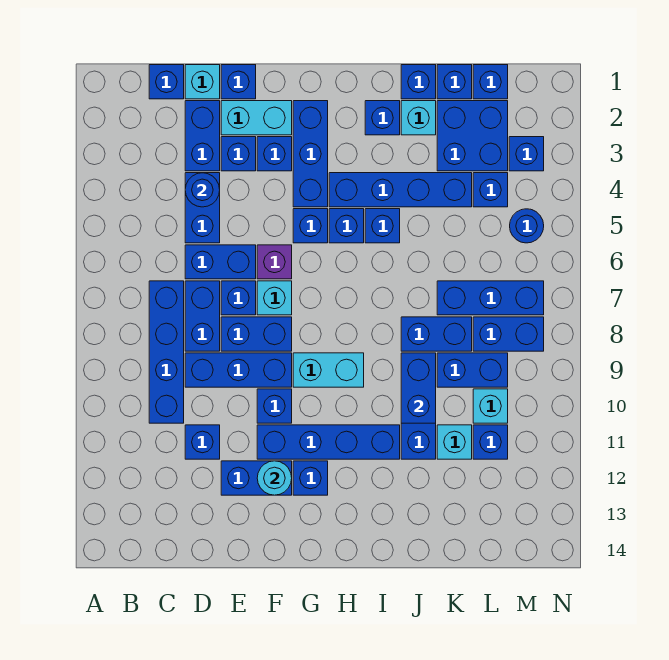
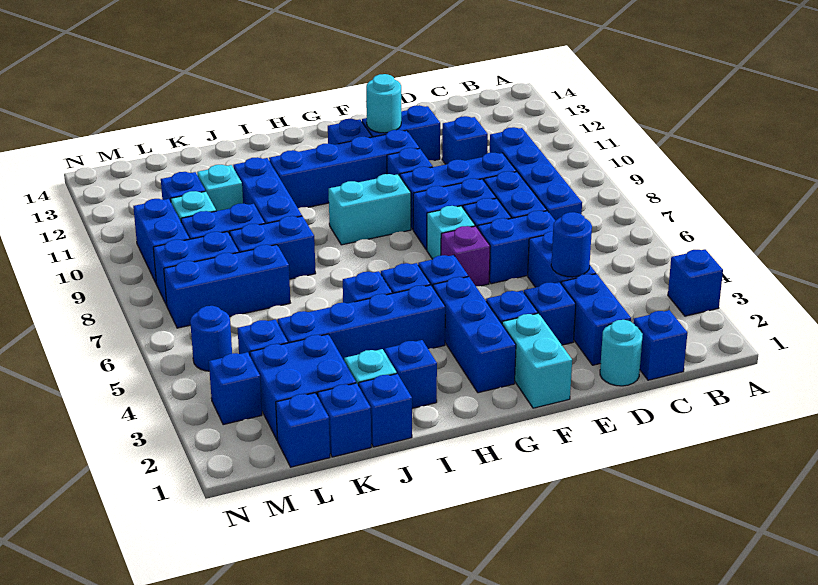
cyan 1x1 brick [185,65,220,99] -> cyan 1x1 round brick [600,320,643,386]
blue 1x1 brick [221,65,256,99] -> blue 1x1 brick moved to [668,249,723,316]
cyan 1x2 brick [221,101,292,135] -> cyan 1x2 brick turned to [502,313,572,408]
blue 1x2 brick [401,353,436,423] -> blue 1x2 brick moved to [133,199,189,284]

